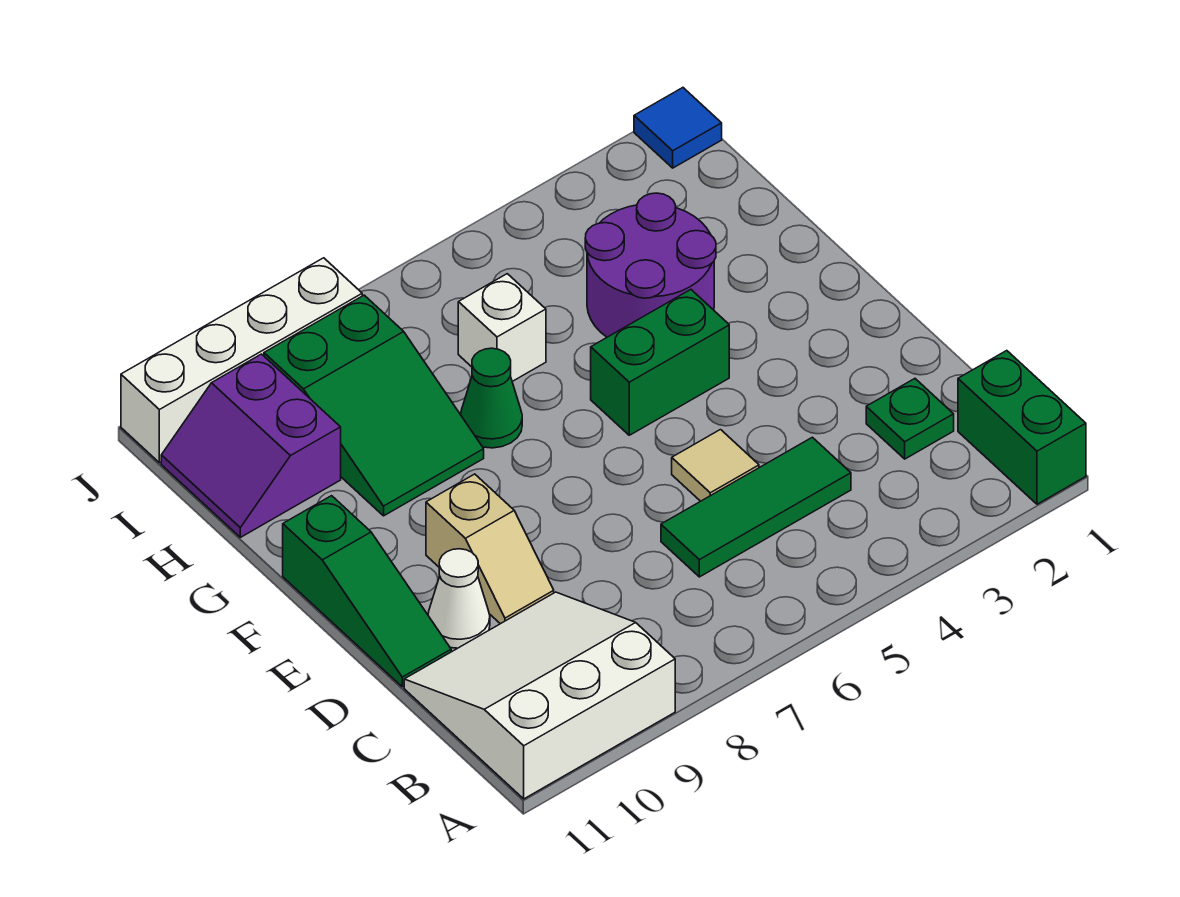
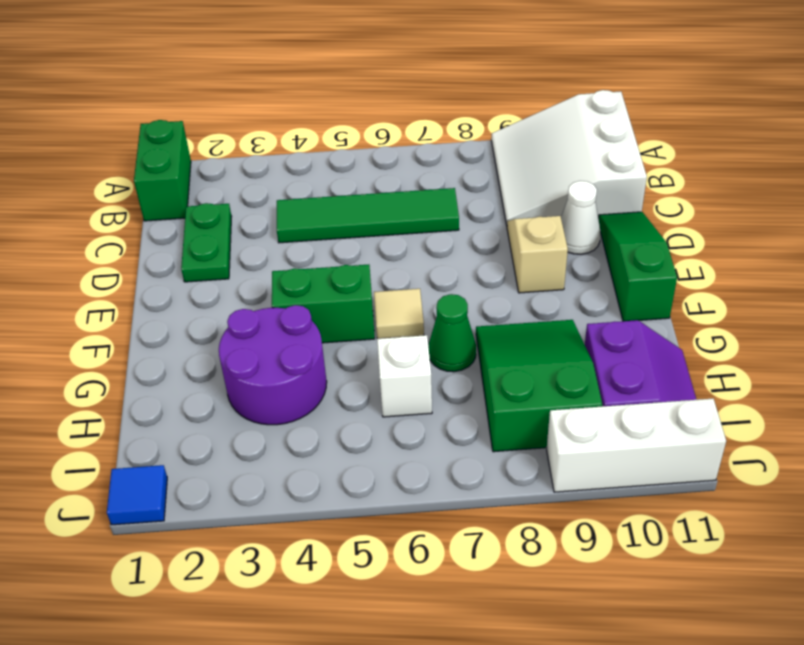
white 3x3 slope [404,592,675,799] -> white 3x3 slope turned to [491,90,647,225]
green 1x1 plate [866,379,954,459] -> green 1x2 plate [181,203,232,282]
green 1x3 tile [661,437,851,577] -> green 1x4 tile [277,188,459,243]
tan 1x1 tile [672,430,759,501] -> tan 1x1 tile moved to [374,289,424,339]
white 1x4 brick [121,258,362,463] -> white 1x3 brick [547,399,726,492]

